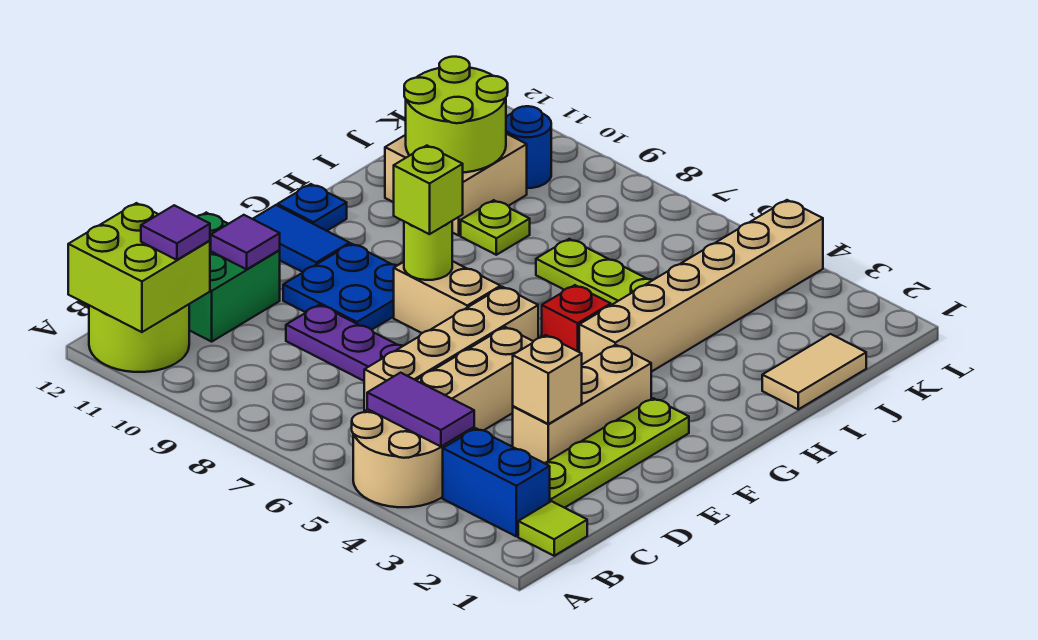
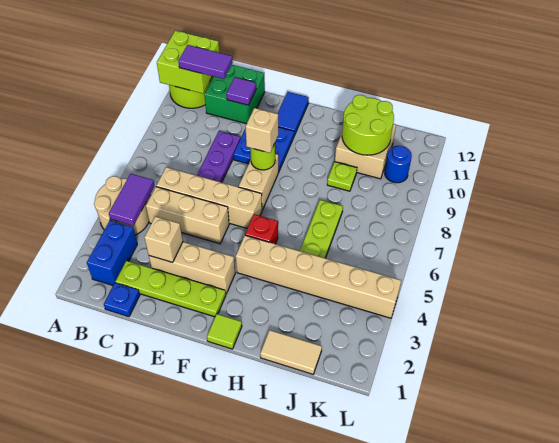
lime 1x1 tile [518,501,587,556] -> lime 1x1 tile moved to [207,314,242,349]
purple 1x1 tile [141,205,210,260] -> purple 1x2 tile [178,45,233,79]
lime 1x1 brick [394,146,463,234] -> tan 1x1 brick [246,108,278,153]
blue 1x1 plate [278,184,347,231] -> blue 1x1 plate moved to [104,283,140,317]

